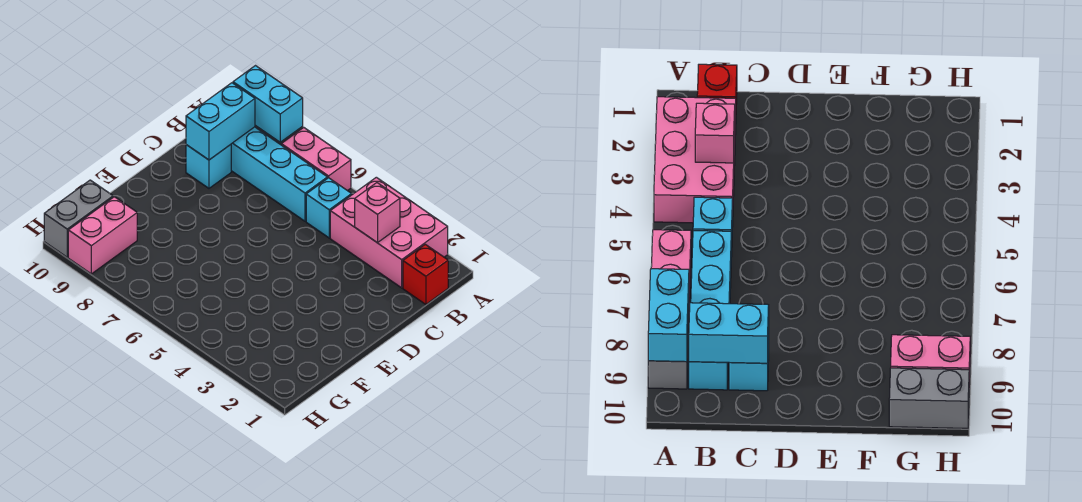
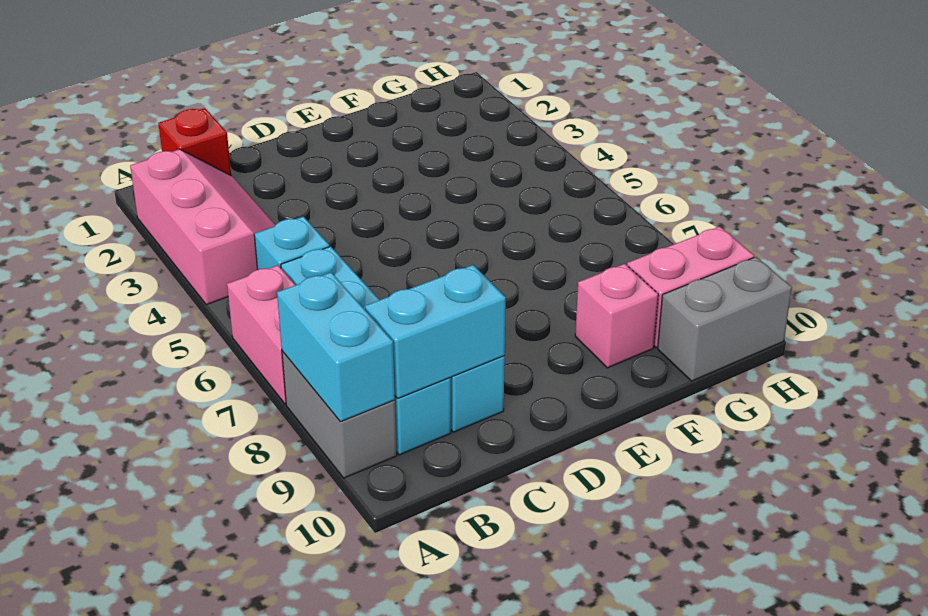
pink 2x3 brick [330,177,448,288] -> pink 2x3 slope [130,149,275,305]
pink 1x1 brick [355,183,400,243] -> pink 1x1 brick moved to [575,264,658,368]

